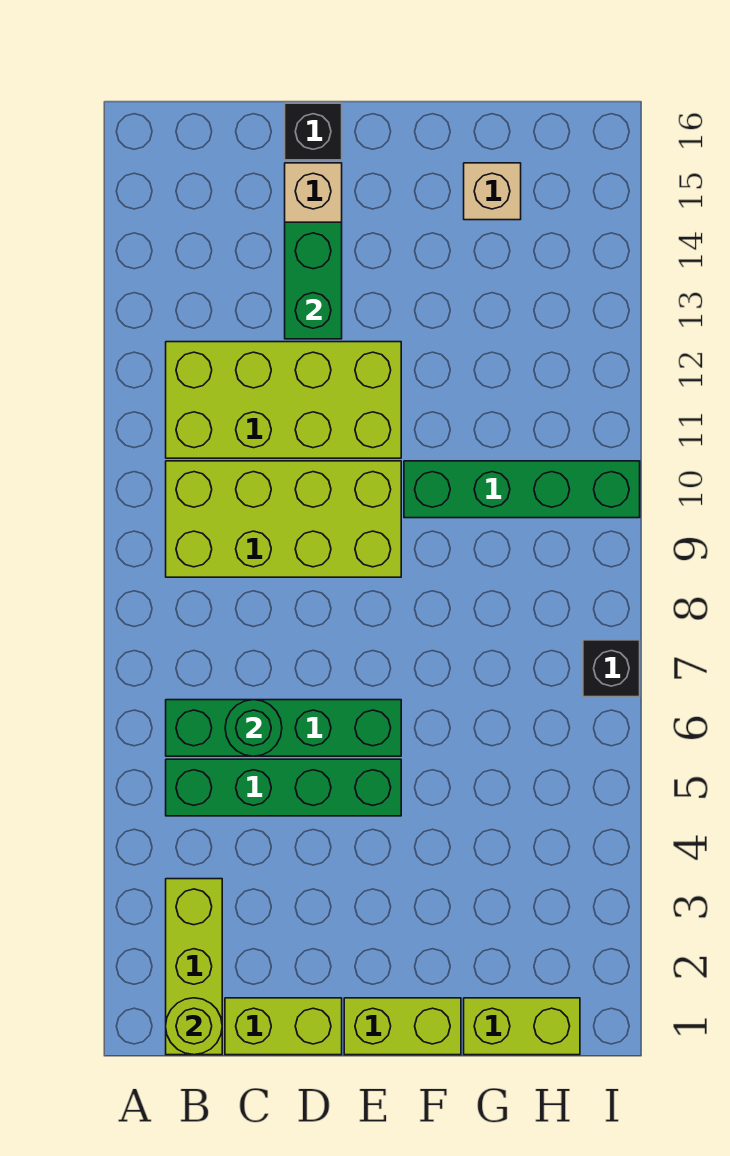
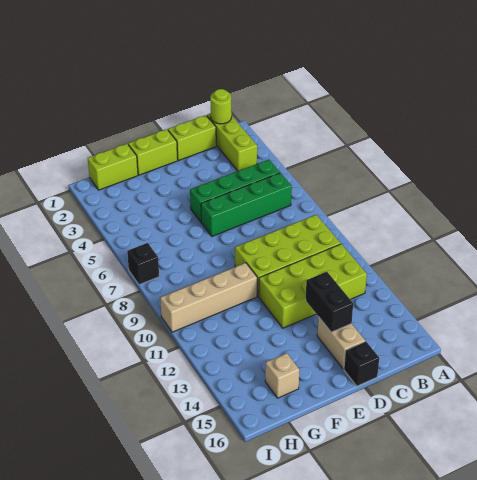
green 1x1 round brick [225,700,282,756] -> none
green 1x2 brick [285,222,342,339] -> black 1x2 brick [305,272,353,332]
green 1x4 brick [404,461,640,518] -> tan 1x4 brick [160,263,257,332]

